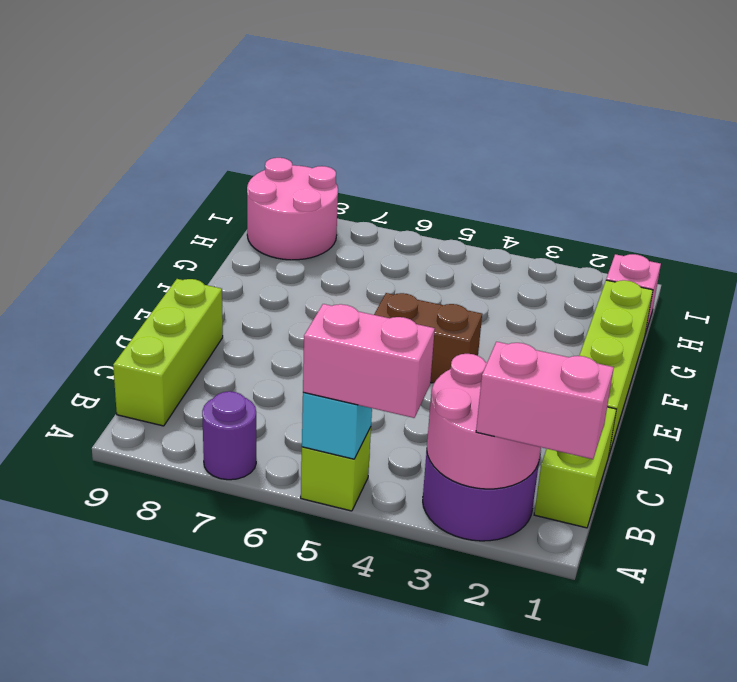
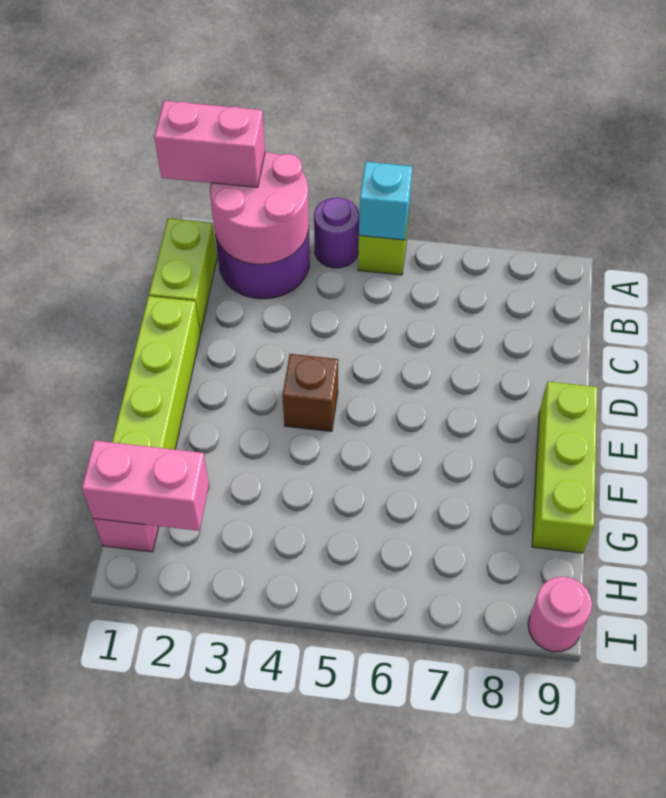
pink 1x2 brick [303,304,435,418] -> pink 1x2 brick moved to [82,440,209,531]
purple 1x1 round brick [202,391,256,480] -> purple 1x1 round brick moved to [314,198,359,268]
lime 1x3 brick [113,279,223,426] -> lime 1x3 brick moved to [532,382,597,553]
brown 1x2 brick [374,293,482,383] -> brown 1x1 brick [282,354,338,431]
pink 2x2 round brick [247,158,338,260] -> pink 1x1 round brick [528,577,592,652]

